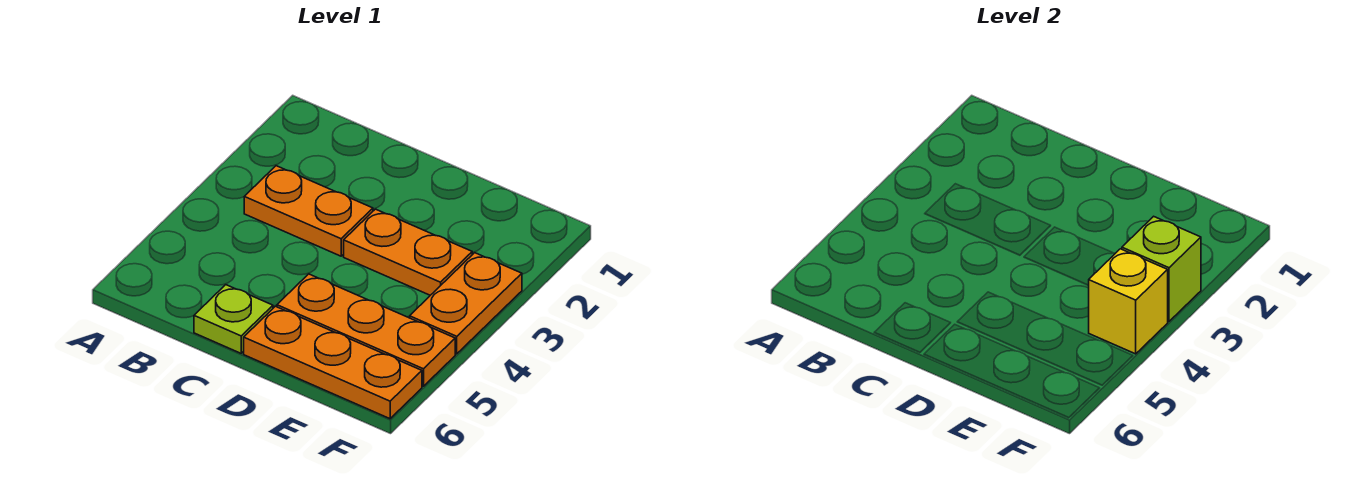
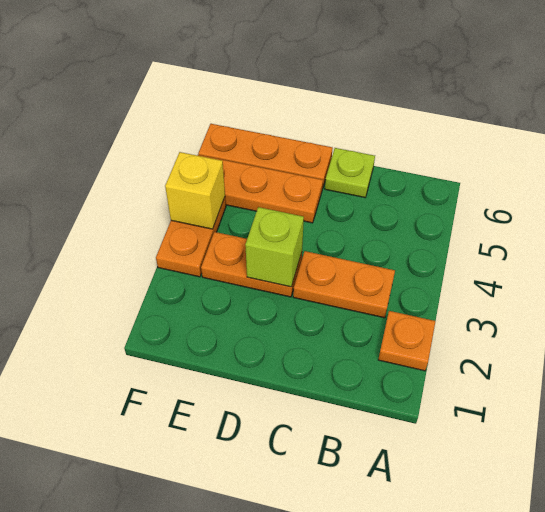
none -> orange 1x1 plate [378,311,435,371]
lime 1x1 brick [1122,216,1201,321] -> lime 1x1 brick moved to [245,207,304,287]

